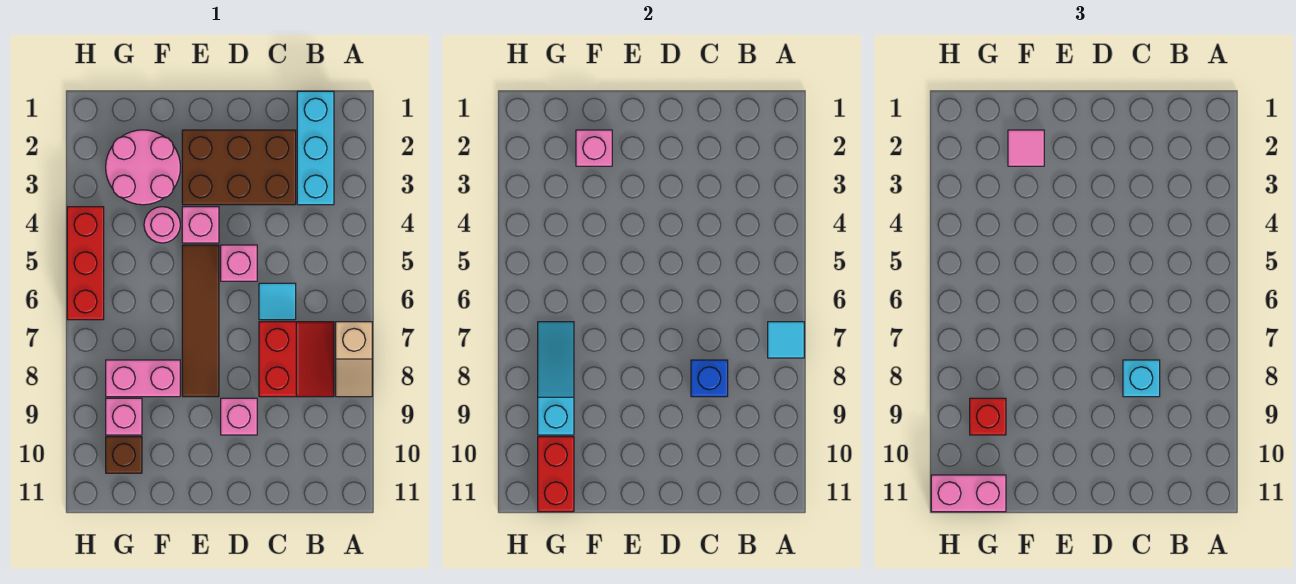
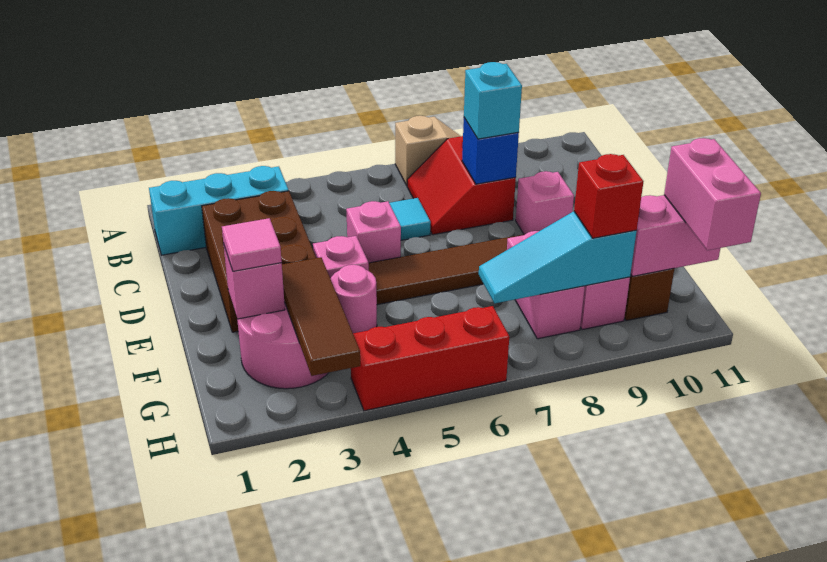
cyan 1x1 tile [768,322,804,358] -> none
red 2x2 slope [259,322,334,397] -> red 2x2 slope turned to [407,136,516,235]
none -> brown 1x3 tile [282,257,360,376]
red 1x2 brick [538,437,574,512] -> pink 1x2 brick [631,195,720,276]

